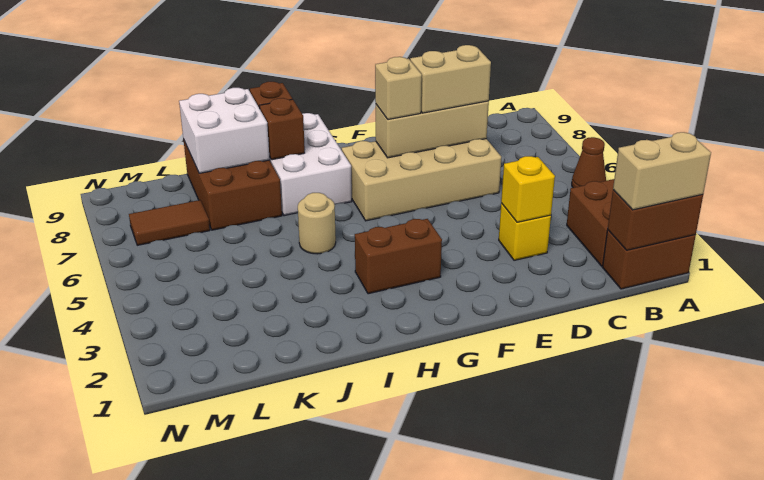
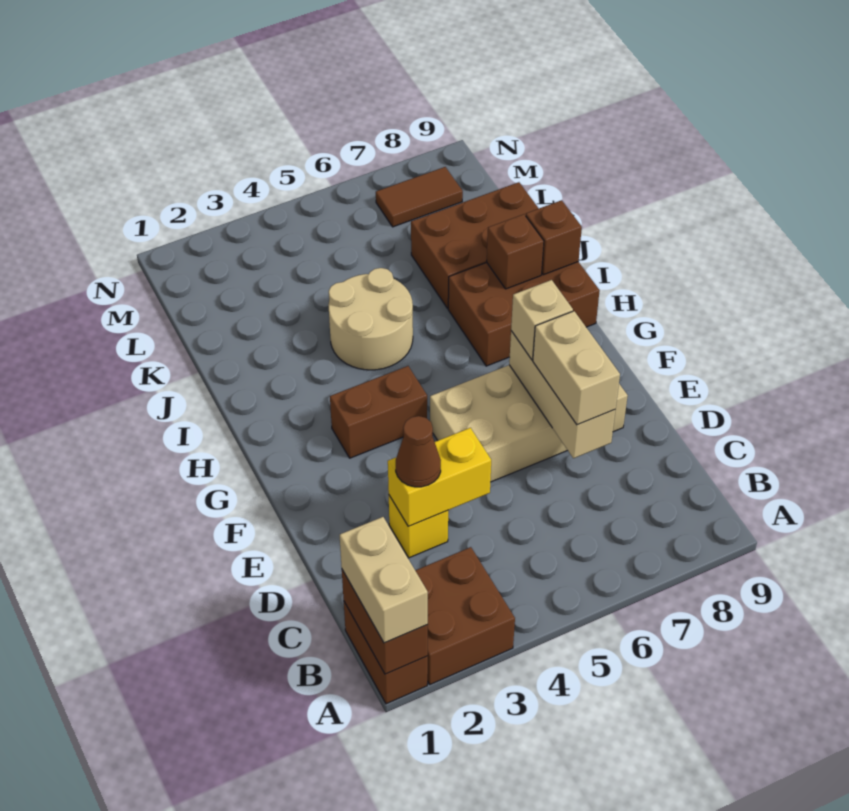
brown 1x1 cone [572,137,606,188] -> brown 1x1 cone moved to [396,416,441,487]
yellow 1x1 brick [501,156,555,222] -> yellow 1x2 brick [388,428,491,526]
tan 2x4 brick [342,139,501,221] -> tan 2x4 brick turned to [430,365,628,482]
brown 1x2 brick [355,219,442,294] -> brown 1x2 brick turned to [330,366,427,458]
white 2x3 brick [269,113,352,216] -> brown 2x3 brick [448,262,600,366]
tan 1x1 round brick [298,193,336,254] -> tan 2x2 round brick [328,268,413,370]
white 2x2 brick [179,88,270,173] -> none
brown 1x2 tile [129,200,210,245] -> brown 1x2 tile turned to [376,167,463,227]

